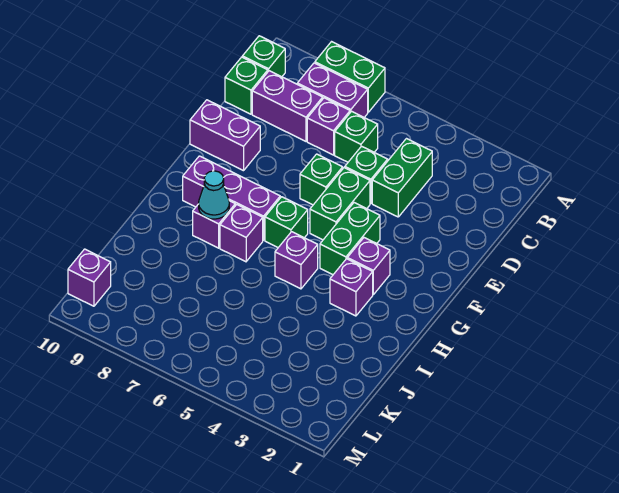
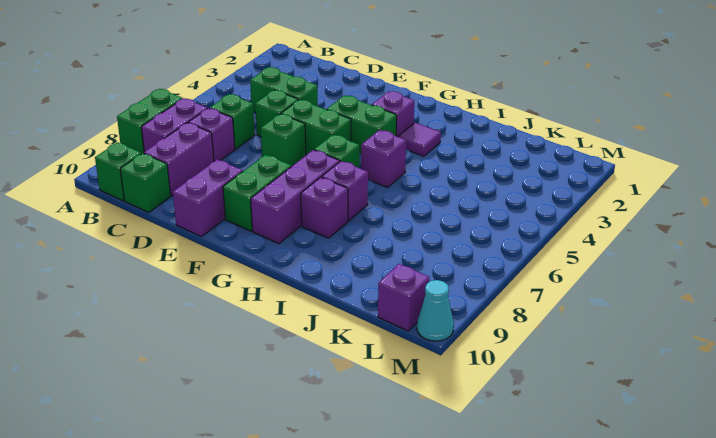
none -> green 1x2 brick [223,155,291,231]
purple 1x1 brick [330,259,373,316] -> purple 1x1 tile [398,123,441,156]
cyan 1x1 cone [199,171,229,219] -> cyan 1x1 cone moved to [417,280,454,341]

